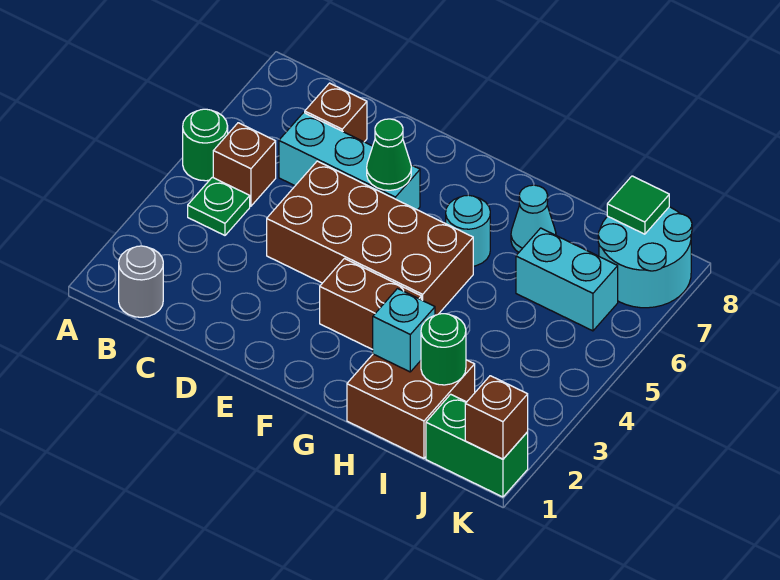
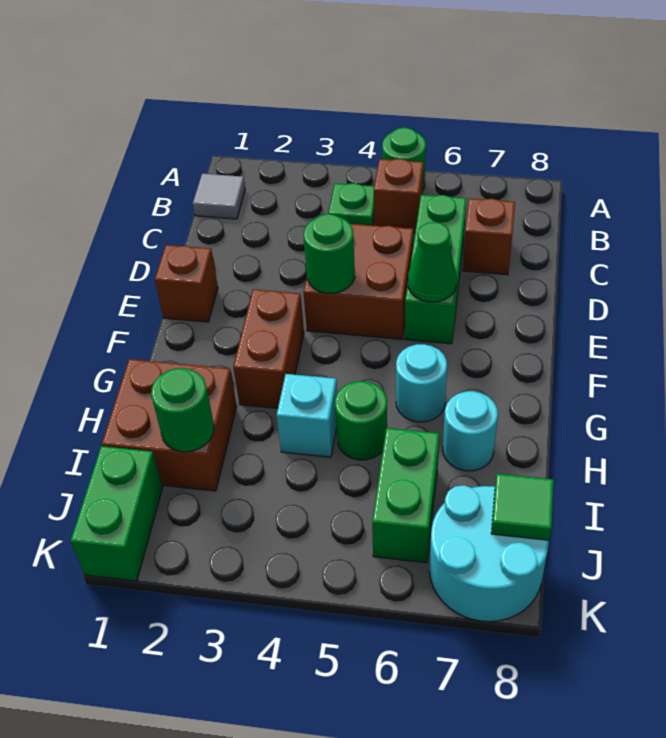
grey 1x1 round brick [119,246,163,317] -> grey 1x1 tile [193,174,245,219]
cyan 1x3 brick [279,113,420,210] -> green 1x3 brick [405,195,467,344]
brown 2x4 brick [267,161,473,315] -> brown 2x2 brick [303,224,413,339]
none -> green 1x1 round brick [304,214,355,293]
cyan 1x1 brick [373,289,435,372] -> cyan 1x1 brick moved to [277,374,337,457]
none -> green 1x1 round brick [335,381,387,460]
cyan 1x1 cone [511,185,556,252] -> cyan 1x1 round brick [443,391,498,471]
cyan 1x2 brick [516,228,618,331] -> green 1x2 brick [372,428,439,563]
brown 1x1 brick [465,376,528,459] -> brown 1x1 brick moved to [155,245,218,322]

